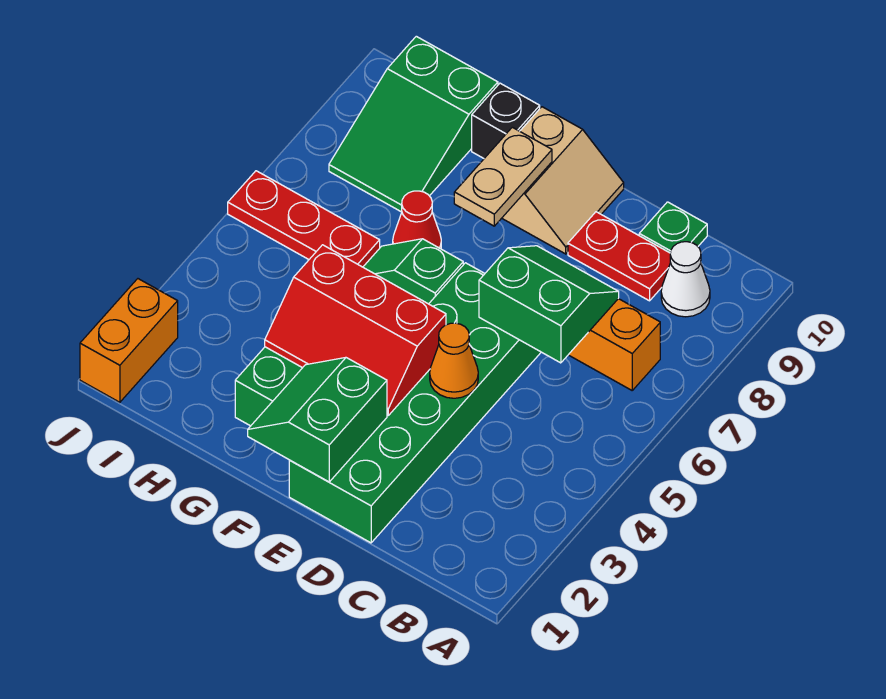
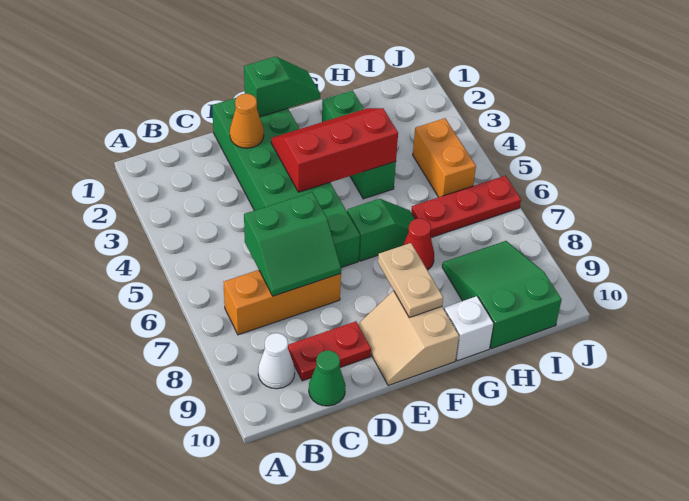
green 1x1 plate [639,202,707,253] -> green 1x1 cone [309,350,346,406]
orange 1x1 cone [430,323,478,398] -> orange 1x1 cone moved to [230,94,264,148]
green 2x2 slope [248,357,387,482] -> green 1x2 slope [244,57,320,117]
black 1x1 brick [472,83,540,158] -> white 1x1 brick [444,296,494,361]
orange 1x2 brick [80,279,178,402] -> orange 1x2 brick moved to [413,118,476,197]

